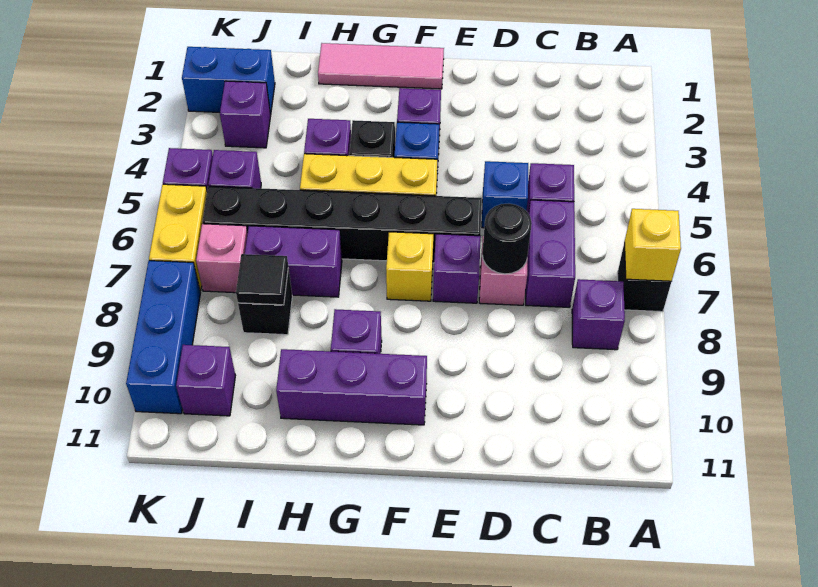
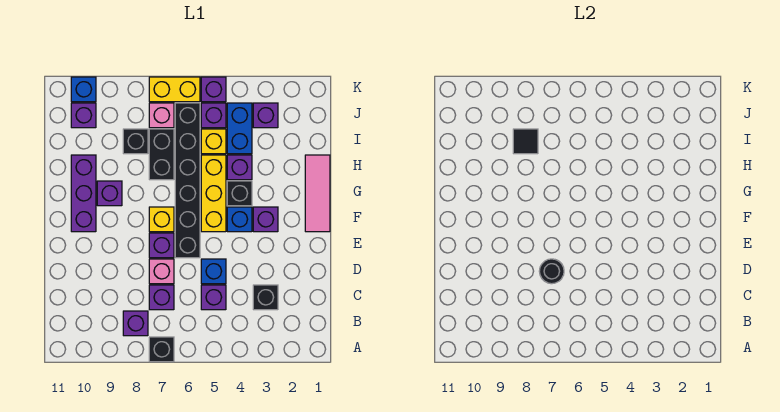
yellow 1x1 brick [624,209,681,281] -> yellow 1x1 brick moved to [201,129,226,154]
none -> black 1x1 brick [253,285,278,310]
purple 1x2 brick [526,200,575,307] -> purple 1x1 brick [149,285,174,310]
purple 1x2 brick [245,226,342,297] -> black 1x2 brick [149,129,174,180]
blue 1x2 brick [182,47,275,114] -> blue 1x2 brick moved to [227,103,252,154]
blue 1x3 brick [126,261,200,414] -> blue 1x1 brick [71,77,96,102]

